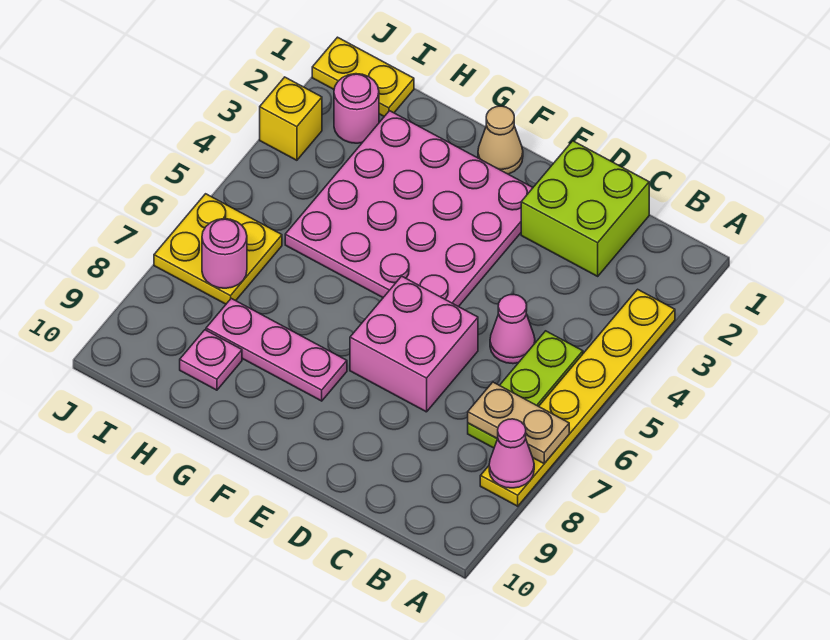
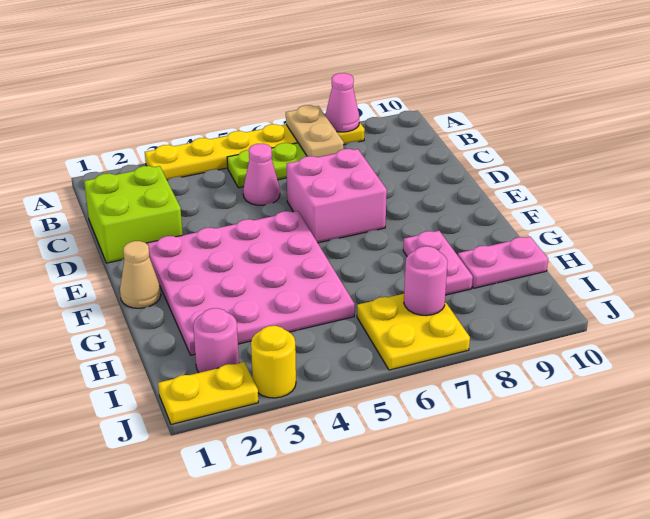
pink 1x3 plate [206,298,347,401] -> pink 1x2 plate [403,231,473,295]
pink 1x1 plate [180,330,242,390] -> pink 1x2 plate [458,237,548,288]
yellow 1x2 plate [312,37,414,116] -> yellow 1x2 plate turned to [158,362,258,424]
yellow 1x1 brick [260,77,322,160] -> yellow 1x1 round brick [251,326,296,398]

